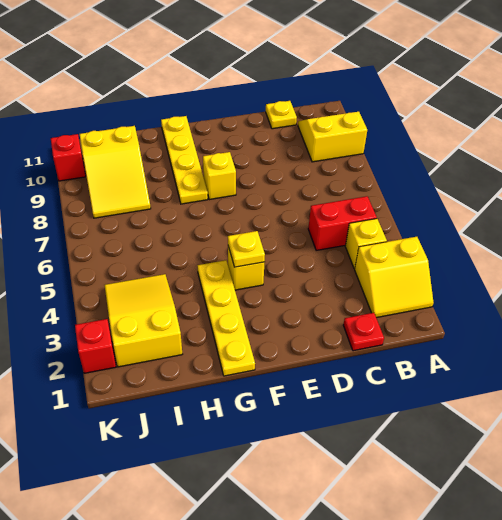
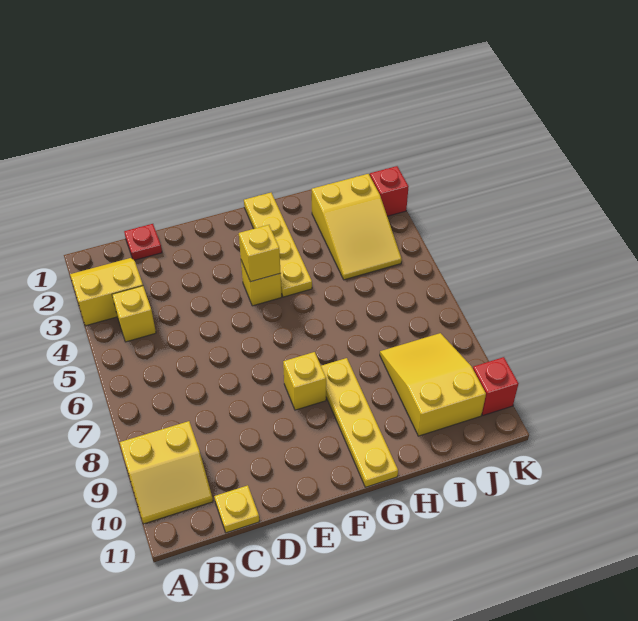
red 1x2 brick [308,196,377,251] -> none
yellow 1x1 plate [228,231,265,267] -> yellow 1x1 brick [239,225,280,282]

